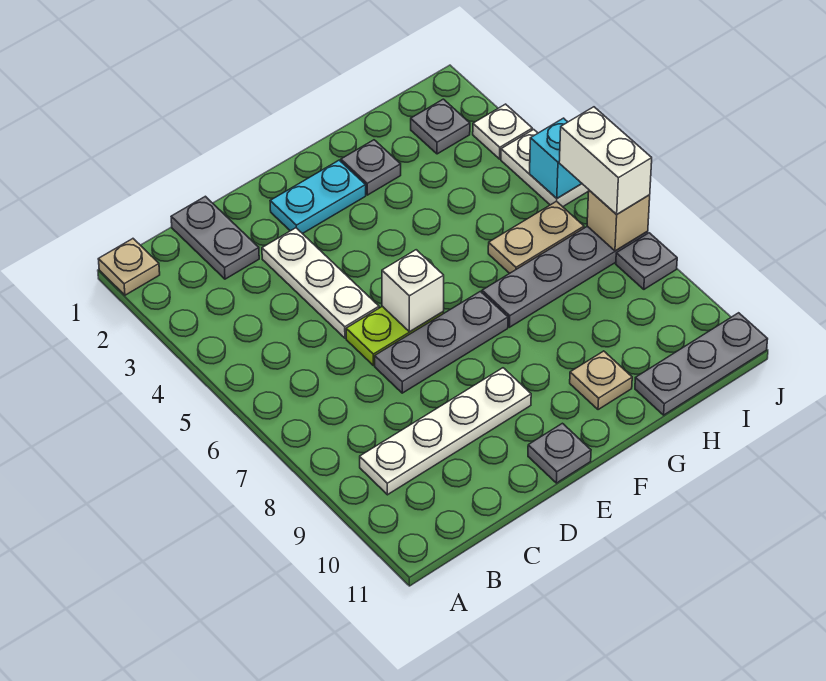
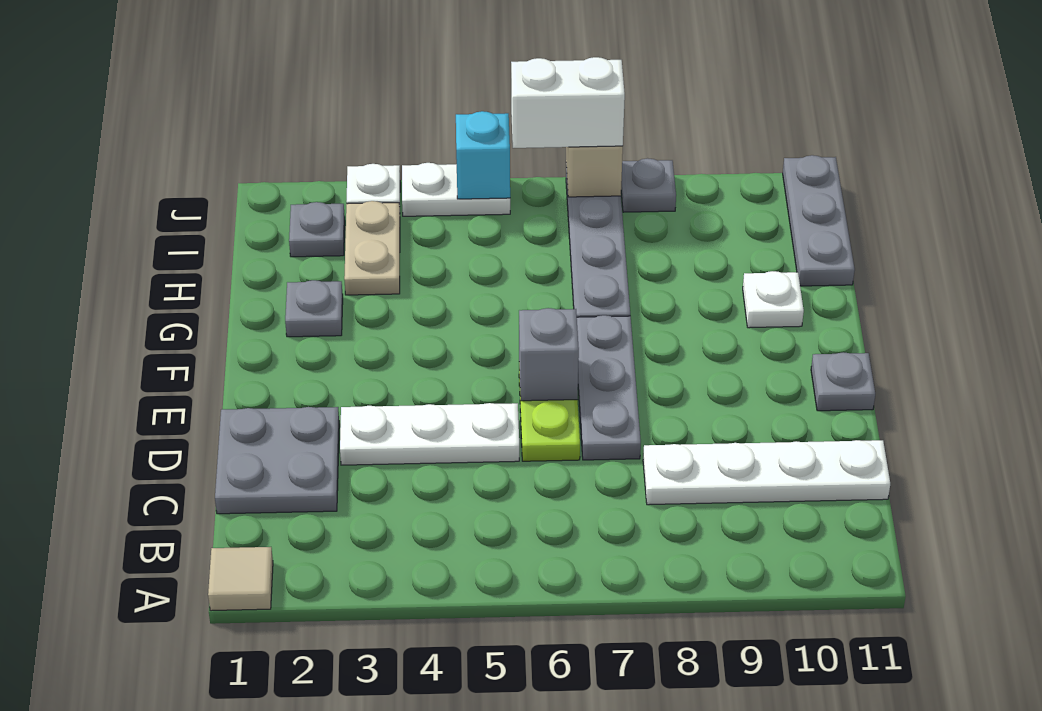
tan 1x1 plate [98,239,160,295] -> tan 1x1 tile [208,547,273,611]
white 1x4 plate [360,368,531,495] -> white 1x4 plate turned to [643,440,890,505]
grey 1x2 plate [171,196,259,279] -> grey 2x2 plate [215,407,339,514]
cyan 1x2 plate [270,160,366,234] -> none
white 1x1 brick [382,250,444,332] -> grey 1x1 brick [519,308,579,401]
tan 1x1 plate [570,351,632,410] -> white 1x1 plate [743,271,804,328]
tan 1x2 plate [488,201,584,273] -> tan 1x2 plate moved to [344,201,400,295]

